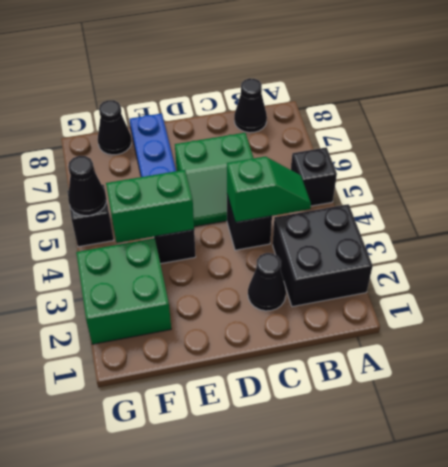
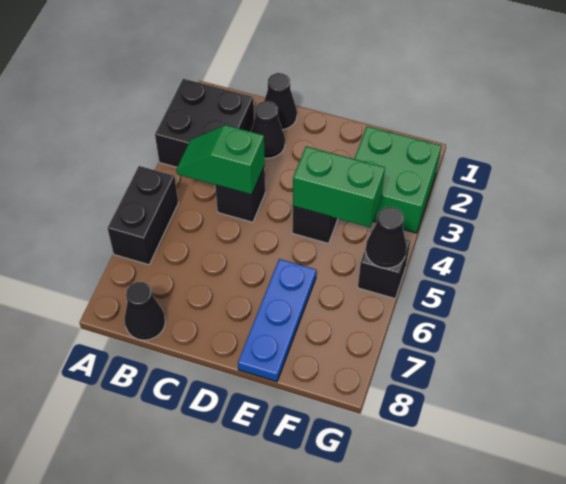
black 1x1 brick [291,147,337,206] -> black 1x2 brick [107,166,178,265]
green 2x2 slope [175,133,253,226] -> none
black 1x1 cone [98,100,131,155] -> black 1x1 cone moved to [264,73,297,130]

